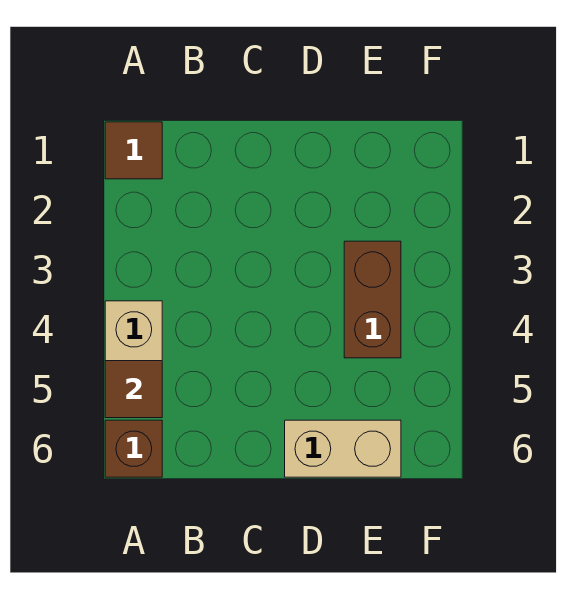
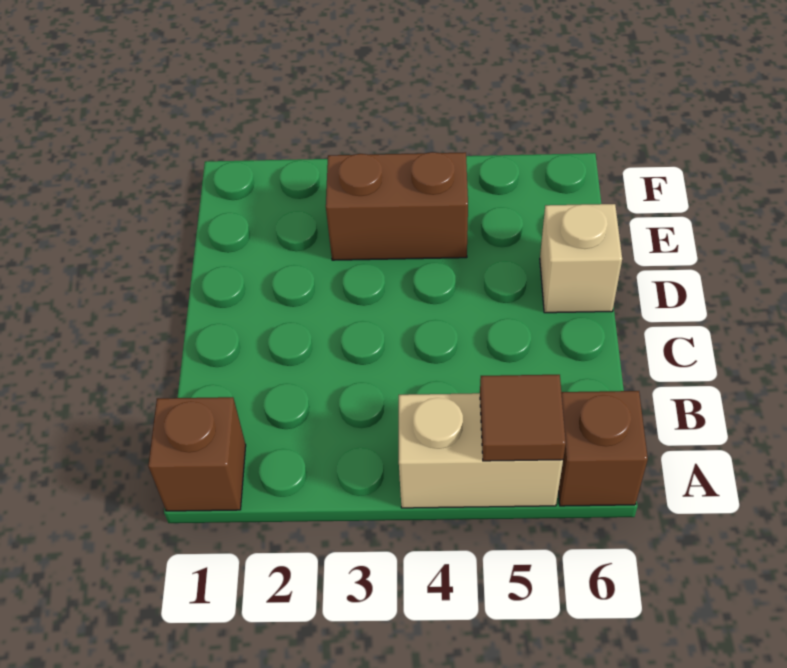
brown 1x1 tile [105,122,162,179] -> brown 1x1 brick [148,397,246,511]
tan 1x2 brick [285,420,401,477] -> tan 1x1 brick [540,204,622,313]

